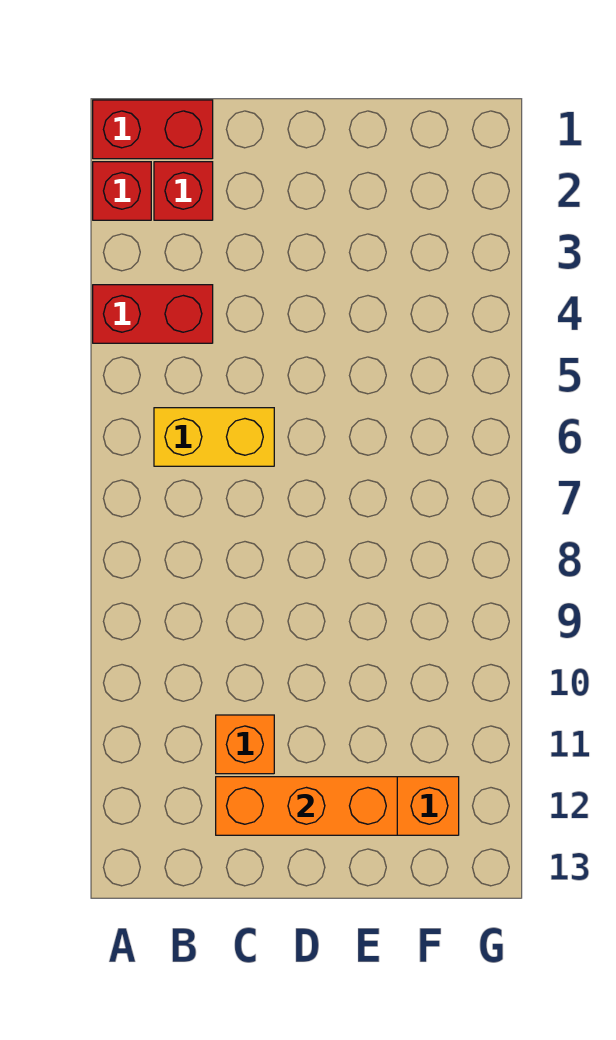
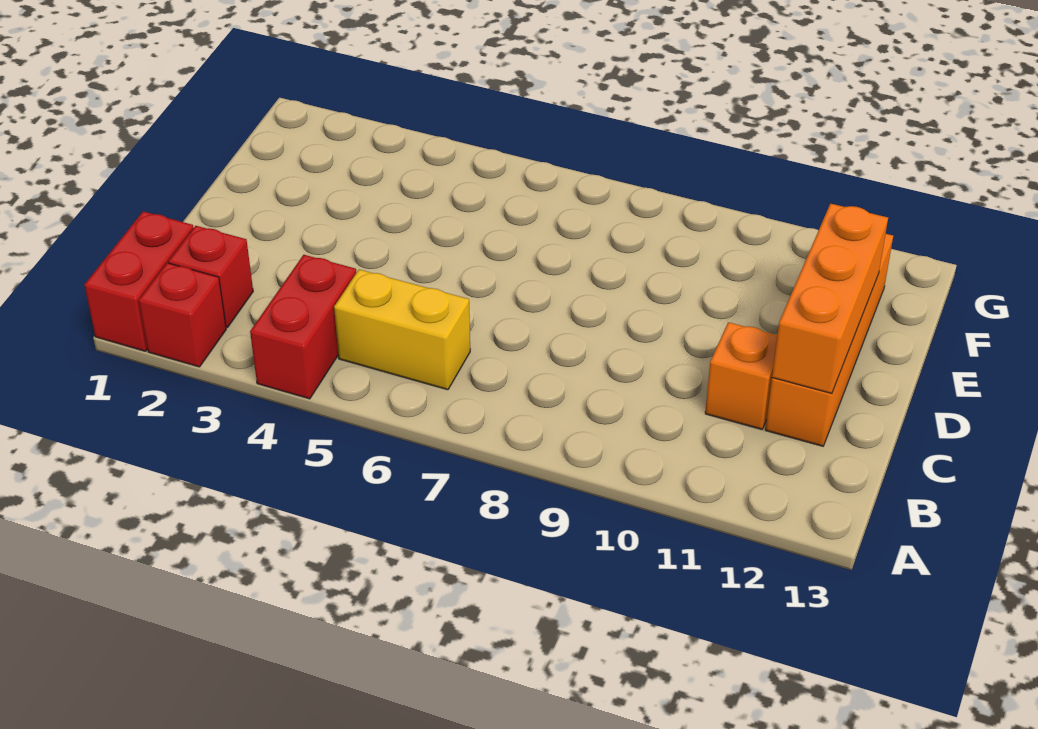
yellow 1x2 brick [154,408,274,466] -> yellow 1x2 brick turned to [334,270,470,390]

